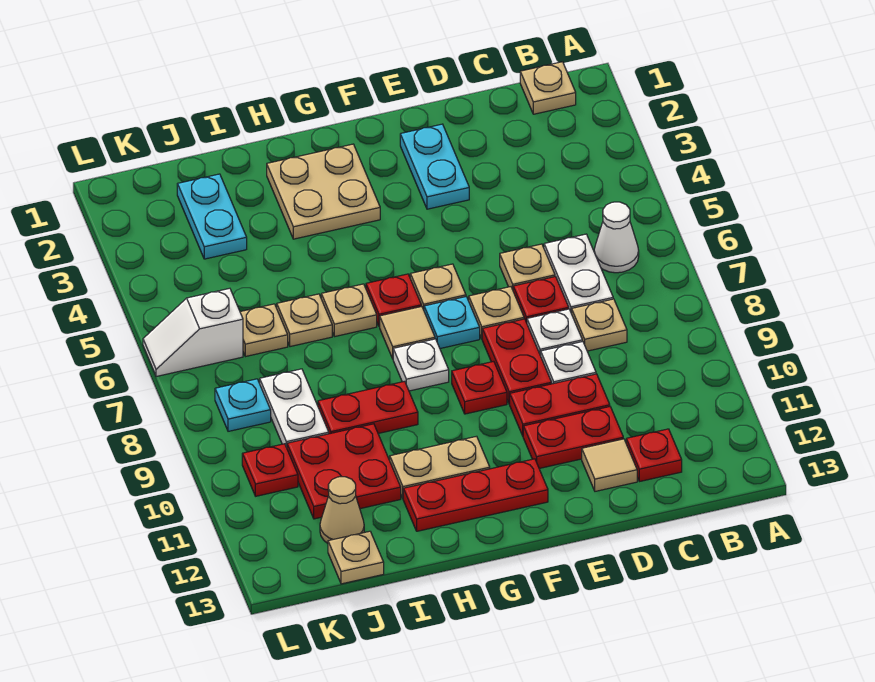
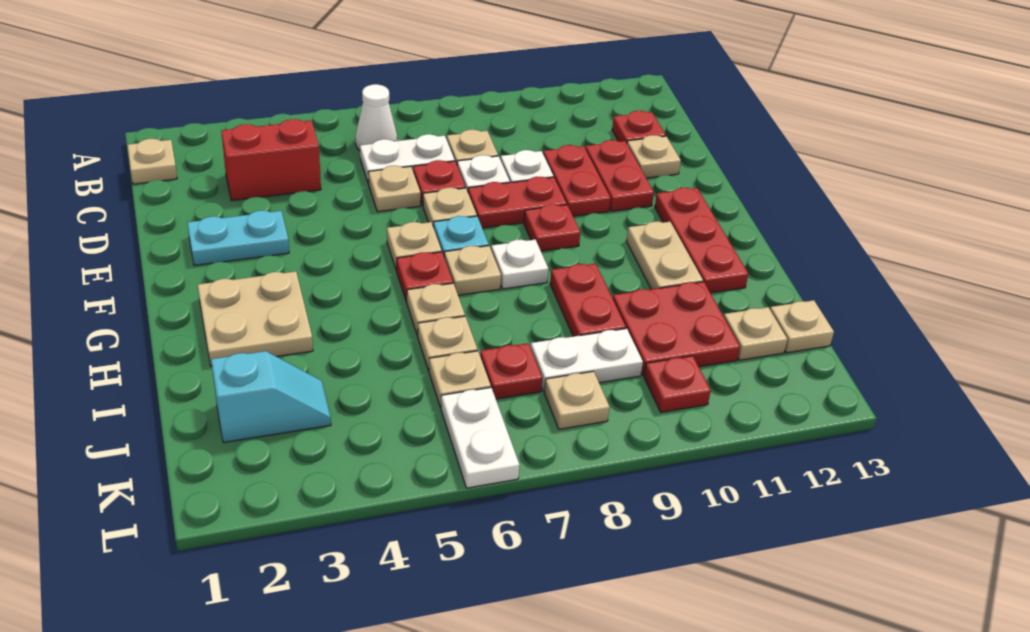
none -> red 1x2 brick [221,119,321,201]
tan 1x1 tile [582,439,637,491] -> tan 1x1 plate [627,135,681,178]
tan 1x1 tile [380,306,435,359] -> tan 1x1 plate [444,246,501,295]
cyan 1x2 plate [177,174,247,259] -> cyan 1x2 slope [211,351,331,443]
none -> red 1x1 plate [480,343,542,399]
tan 1x1 cone [320,477,364,543] -> tan 1x1 plate [724,307,787,360]
white 1x2 slope [143,288,243,377] -> white 1x2 plate [441,388,520,488]
cyan 1x1 plate [215,379,271,431] -> tan 1x1 plate [544,371,610,429]

